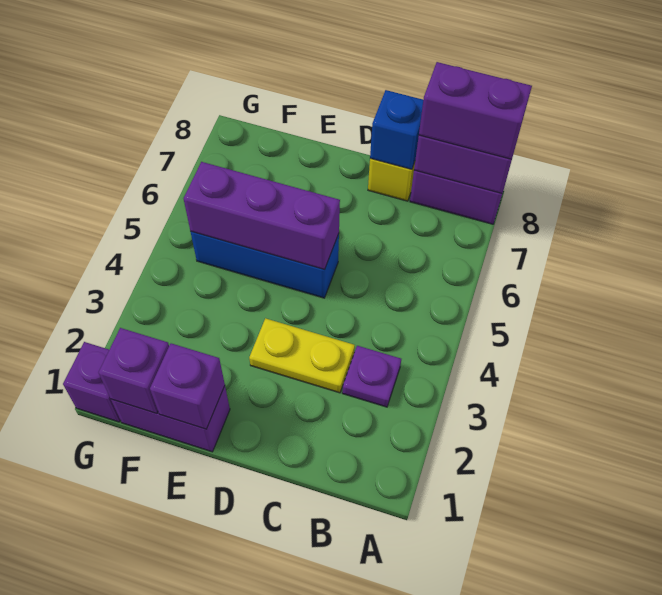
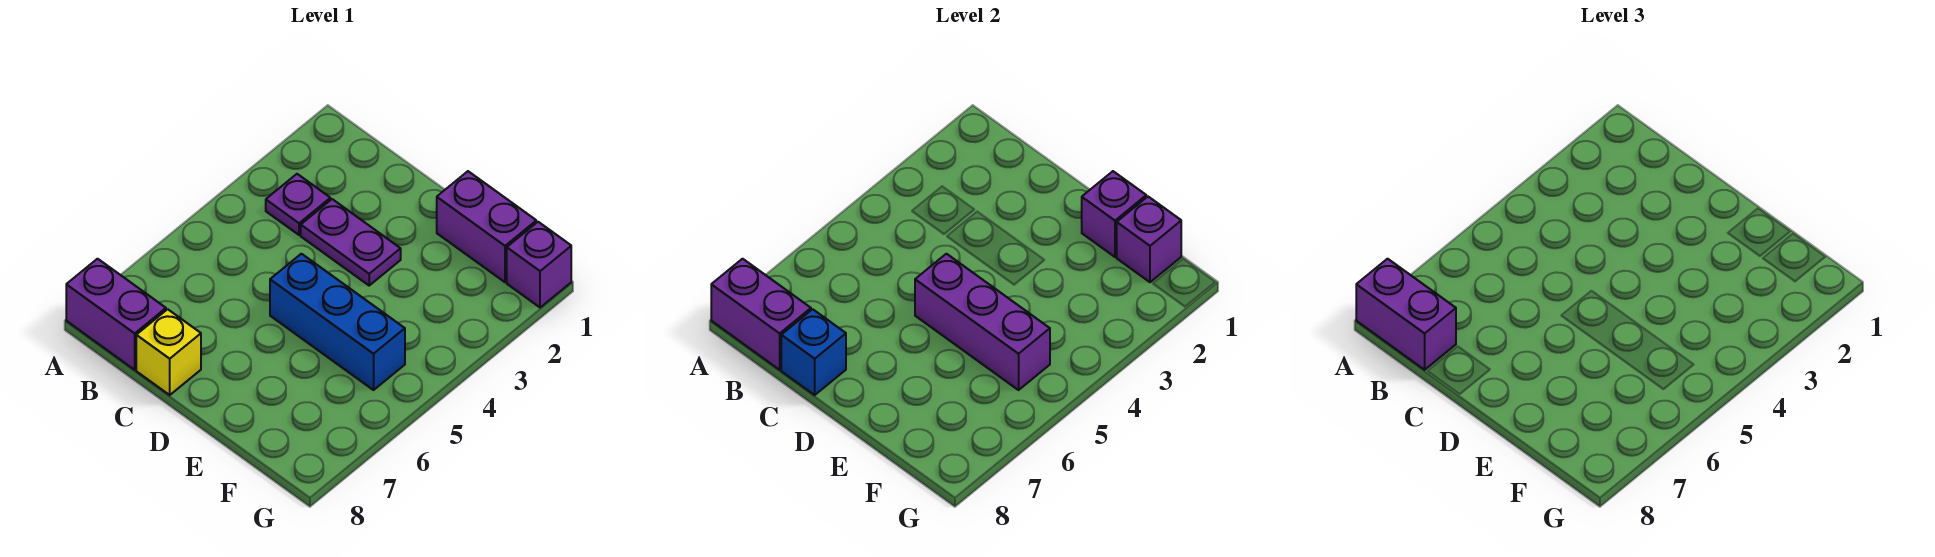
yellow 1x2 plate [249,318,355,393] -> purple 1x2 plate [301,199,401,285]

